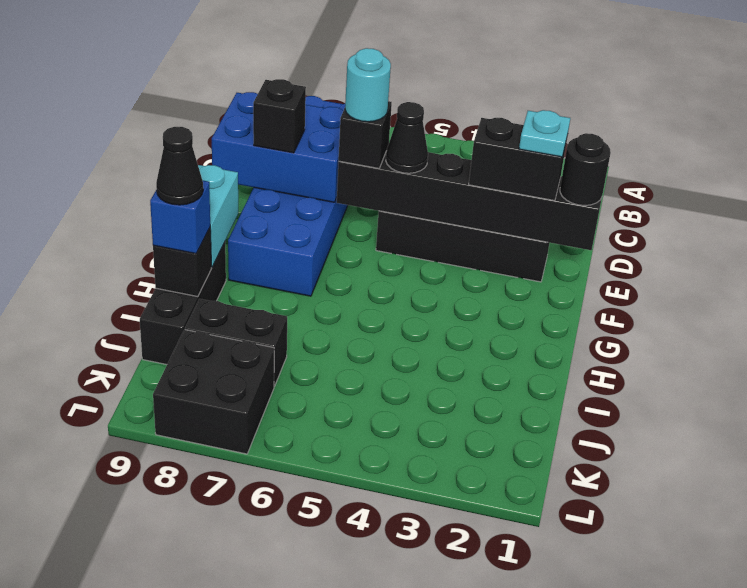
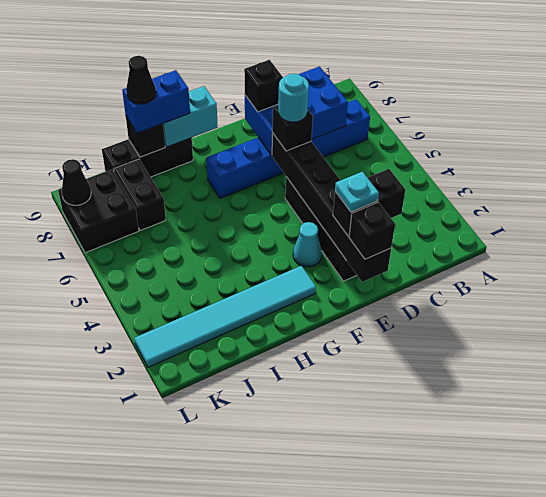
blue 2x6 brick [228,96,348,296] -> blue 1x6 brick [206,99,370,199]
blue 2x3 brick [212,92,343,202] -> blue 2x3 brick turned to [245,66,348,155]
black 1x1 round brick [560,133,611,205] -> black 1x1 brick [349,202,395,259]
black 1x2 brick [469,118,567,201] -> black 1x2 brick turned to [333,169,405,236]
black 1x1 cone [386,102,428,173] -> black 1x1 cone moved to [62,159,91,205]
none -> cyan 1x1 cone [293,222,322,267]
none -> cyan 1x6 tile [134,266,316,367]
blue 1x1 brick [150,181,210,254] -> blue 1x2 brick [122,70,190,133]

